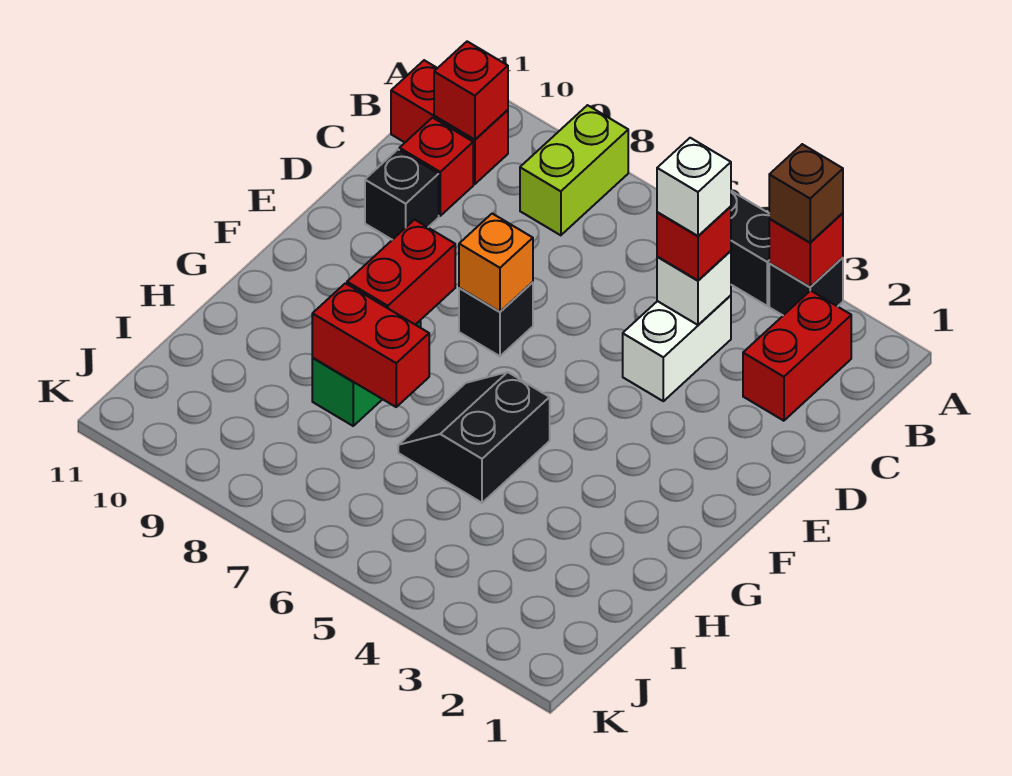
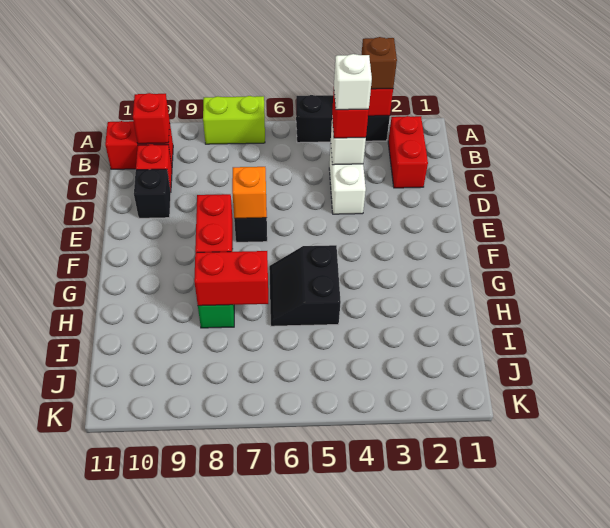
lime 1x2 brick [520,105,628,235] -> lime 1x2 brick turned to [203,96,265,144]

